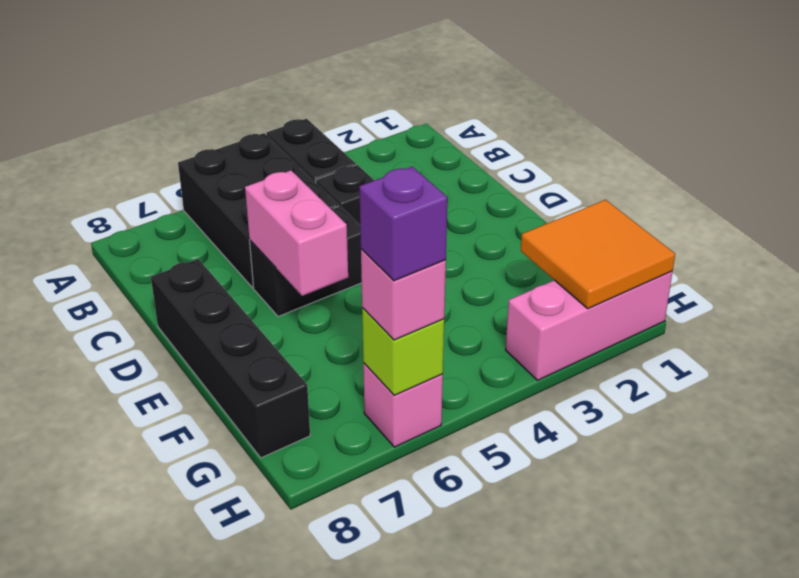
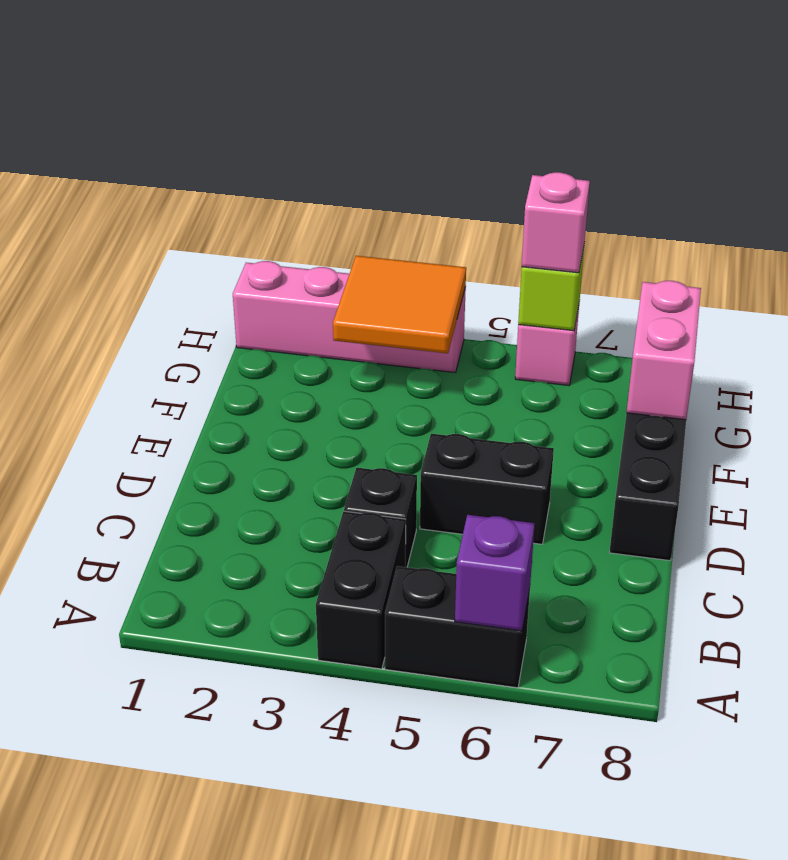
black 2x3 brick [178,133,339,288] -> black 1x2 brick [385,566,530,688]
pink 1x2 brick [245,171,348,296] -> pink 1x2 brick moved to [627,281,701,420]
orange 2x2 tile [521,200,675,308] -> orange 2x2 tile moved to [333,256,466,353]
pink 1x3 brick [506,271,673,380] -> pink 1x4 brick [233,261,466,373]
purple 1x1 brick [359,167,447,281] -> purple 1x1 brick moved to [455,515,535,631]

